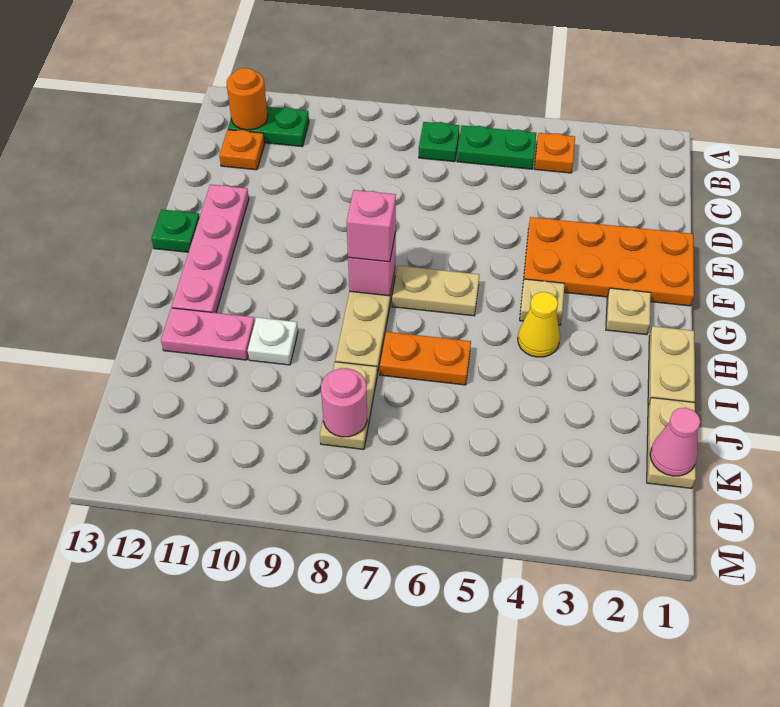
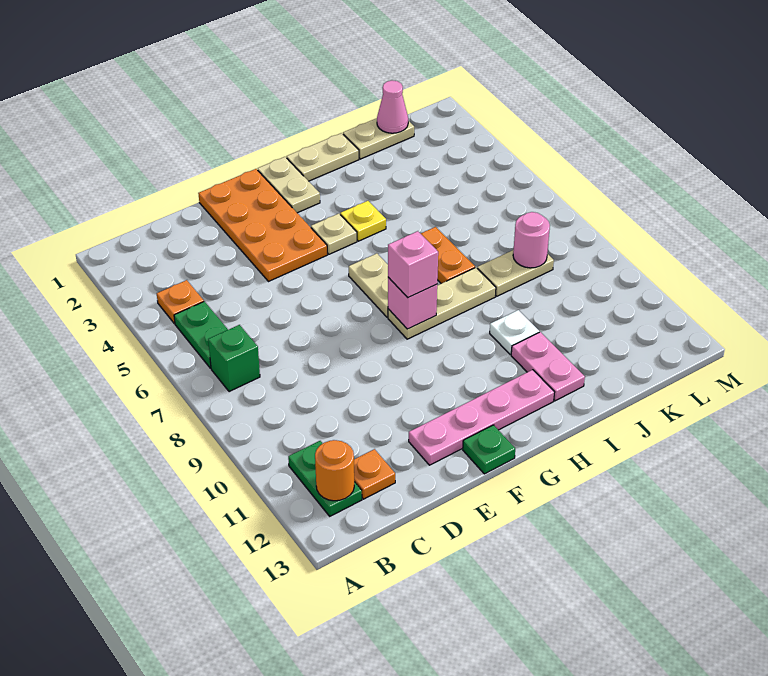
green 1x1 plate [419,122,460,162] -> green 1x1 brick [208,325,260,392]
tan 1x1 plate [606,288,651,335] -> tan 1x2 plate [258,157,320,213]
yellow 1x1 cone [518,292,560,357] -> yellow 1x1 plate [340,201,386,241]

